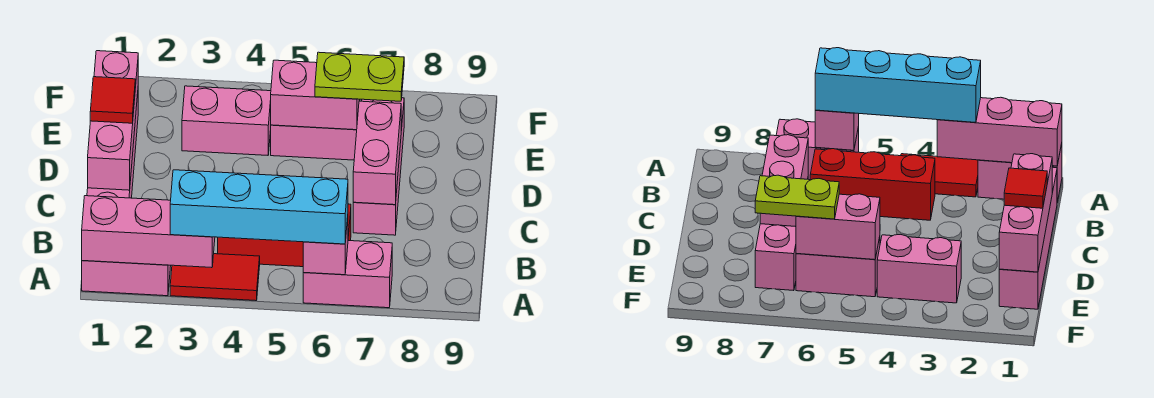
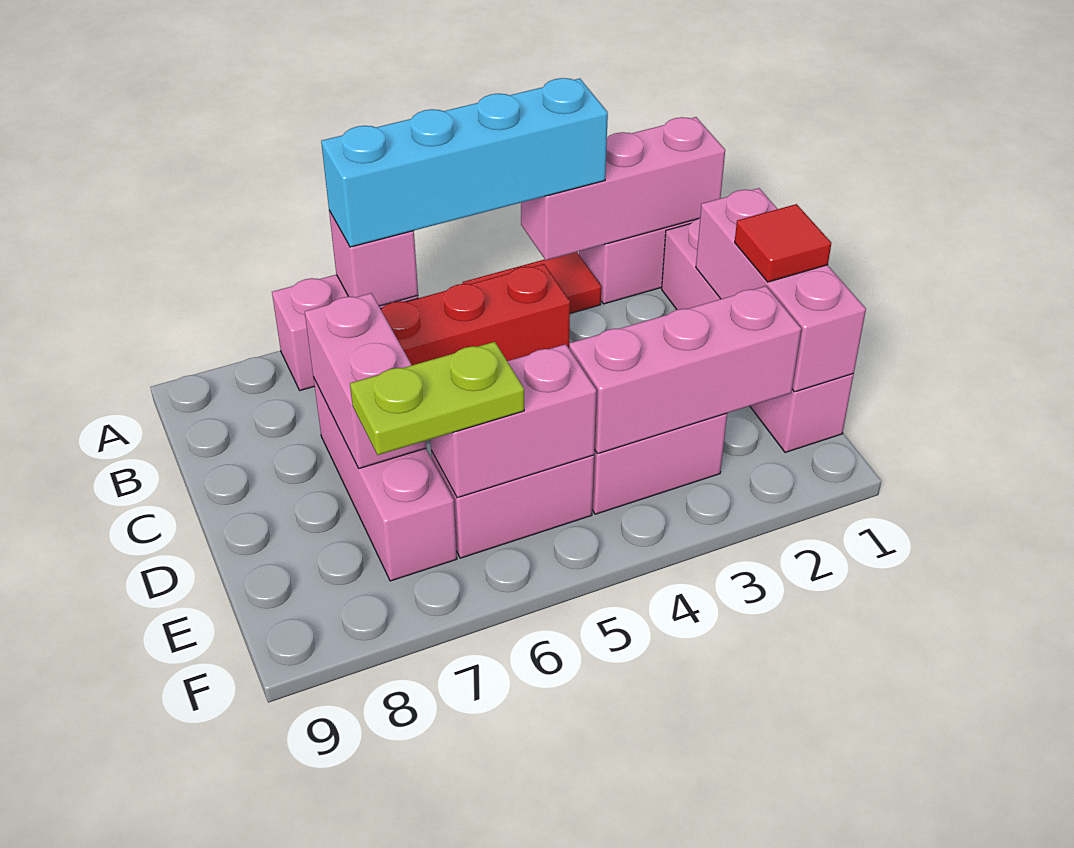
none -> pink 1x3 brick [569,286,801,454]

